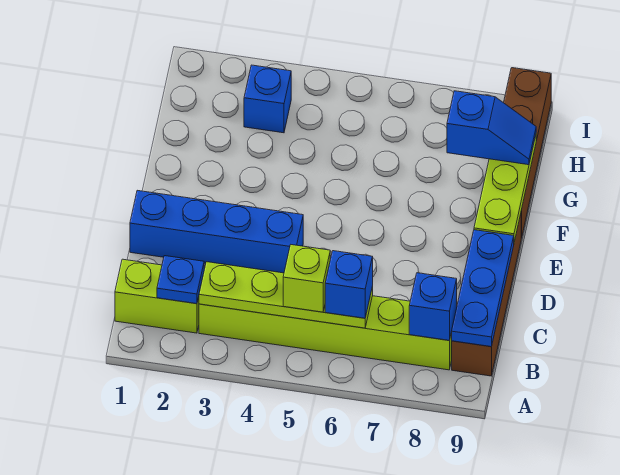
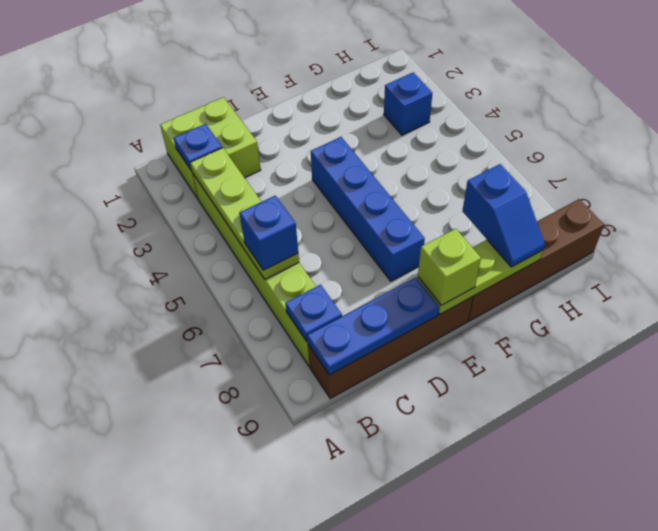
lime 1x2 brick [115,259,199,333] -> lime 2x2 brick [160,97,261,199]
lime 1x1 brick [283,245,330,312] -> lime 1x1 brick moved to [418,229,481,305]
blue 1x1 brick [409,273,457,341] -> blue 1x1 plate [285,285,342,341]
blue 1x4 brick [130,190,303,273] -> blue 1x4 brick moved to [311,137,425,281]

